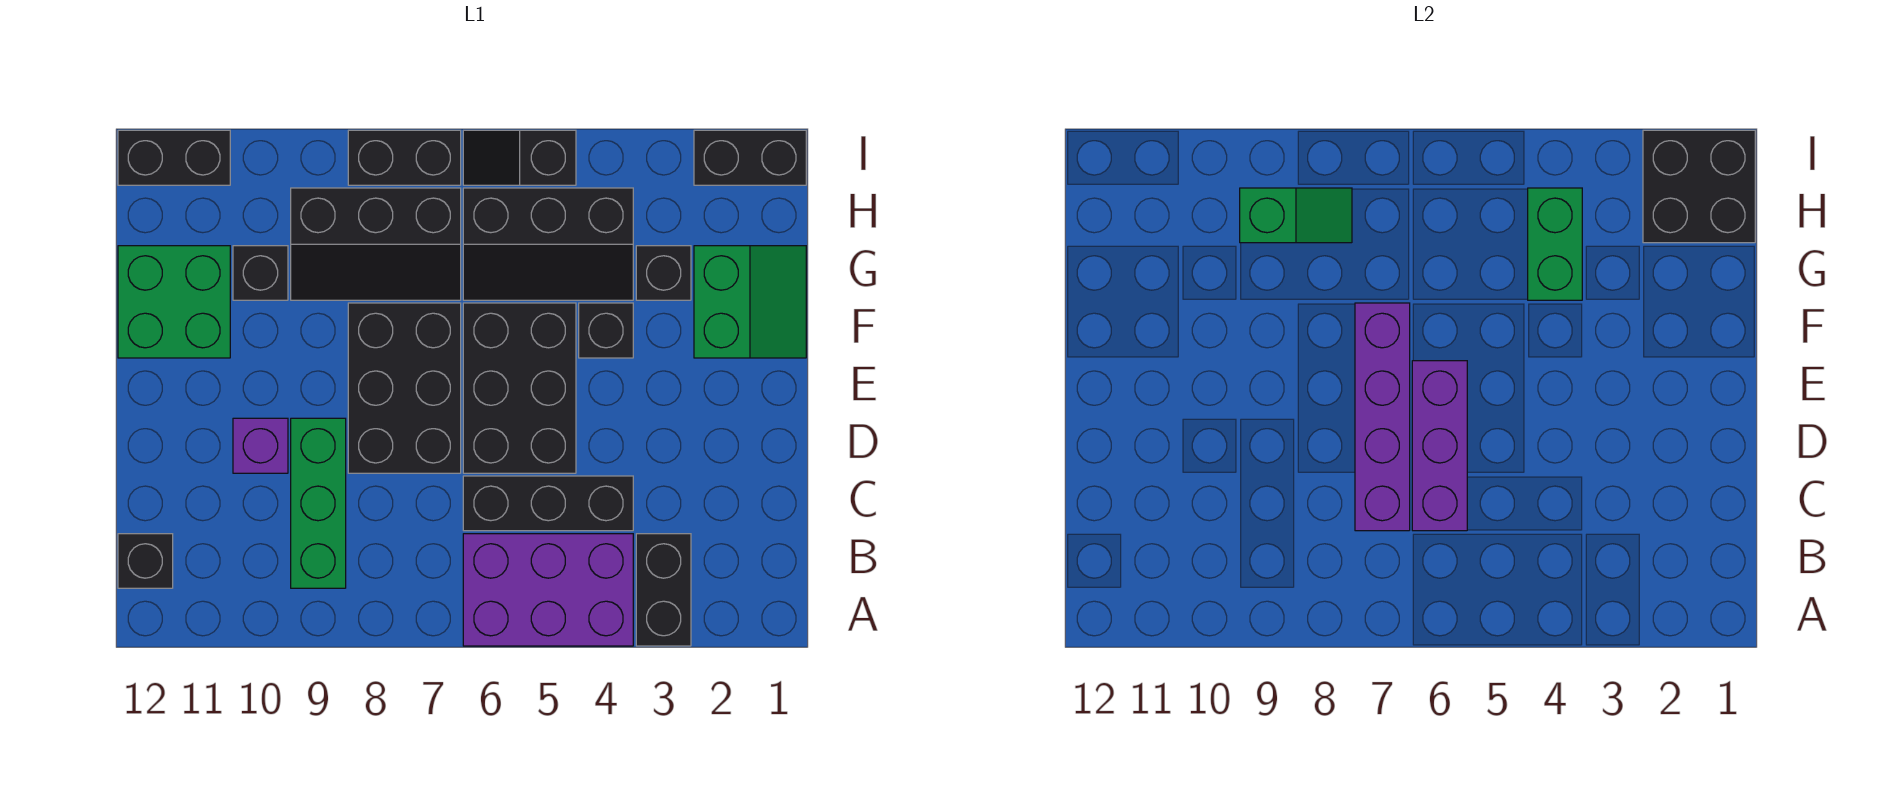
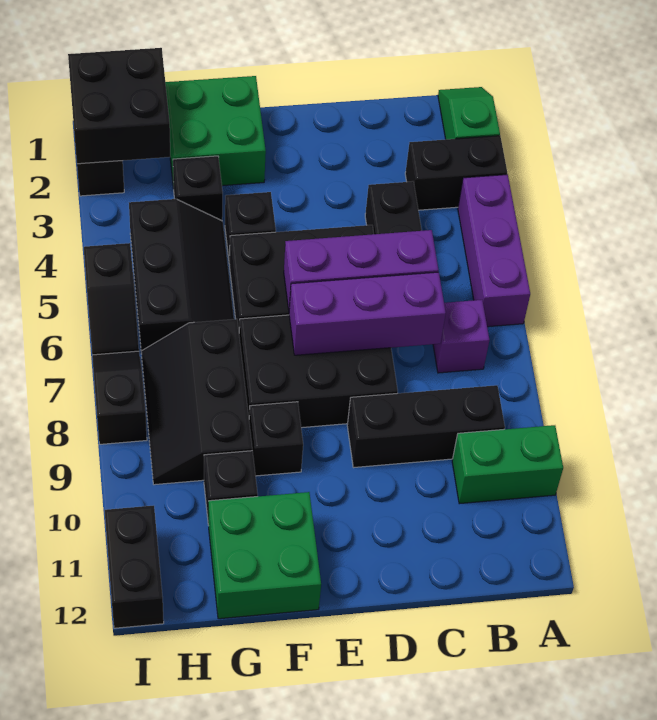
purple 2x3 brick [463,534,633,646] -> purple 1x3 brick [458,174,530,327]
green 1x3 brick [291,418,346,588] -> black 1x3 brick [347,385,505,468]
black 1x1 brick [118,534,173,588] -> black 1x1 brick moved to [249,402,303,476]
purple 1x4 brick [1355,303,1410,531] -> purple 1x3 brick [289,272,446,355]
purple 1x1 brick [233,418,288,473] -> purple 1x1 brick moved to [433,300,489,373]
green 2x2 slope [694,246,806,358] -> green 2x2 brick [165,76,266,189]
green 1x2 brick [1528,188,1582,300] -> green 1x2 brick moved to [452,425,563,504]
black 2x3 slope [291,188,461,300] -> black 2x3 slope turned to [141,319,252,485]
green 1x2 slope [1240,188,1352,243] -> green 1x2 slope moved to [438,87,500,139]
black 1x2 brick [348,130,461,185] -> black 1x2 slope [92,351,147,444]

